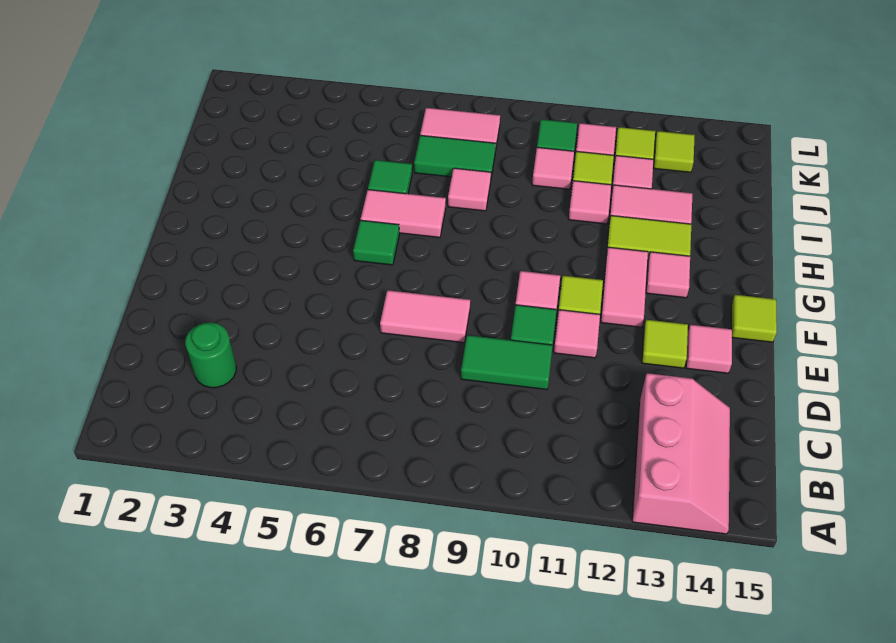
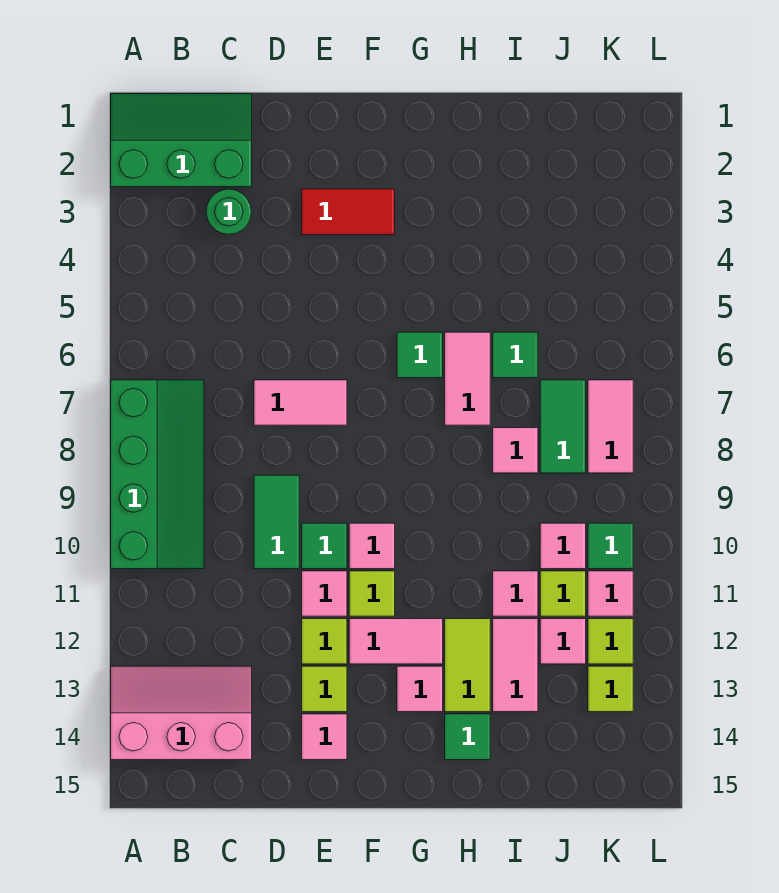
none -> green 2x3 slope [111,94,252,187]
none -> green 2x4 slope [111,380,204,569]
pink 2x3 slope [632,373,730,534] -> pink 2x3 slope turned to [111,666,252,760]
none -> red 1x2 tile [302,189,395,235]
pink 1x2 tile [380,290,470,343] -> pink 1x2 tile turned to [254,380,347,425]
lime 1x1 tile [731,295,777,342] -> lime 1x1 tile moved to [302,619,347,664]
none -> green 1x1 tile [445,714,490,760]

